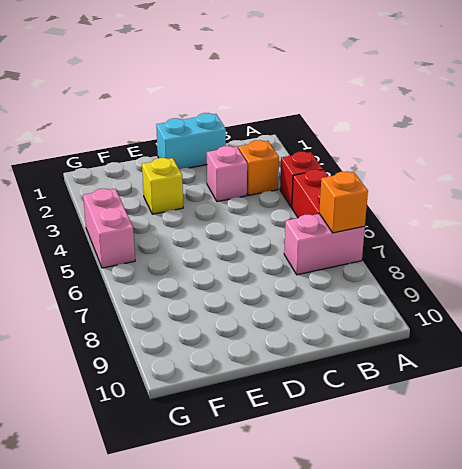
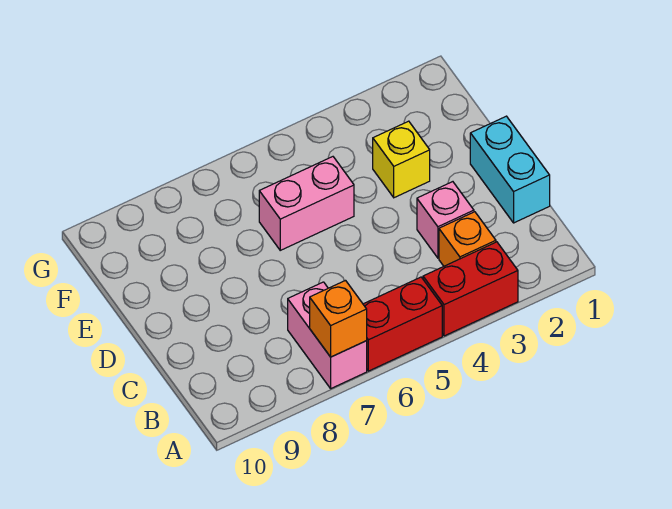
red 1x1 brick [280,152,323,208] -> red 1x2 brick [423,242,518,336]
pink 1x2 brick [83,189,135,268] -> pink 1x2 brick moved to [259,157,354,250]

